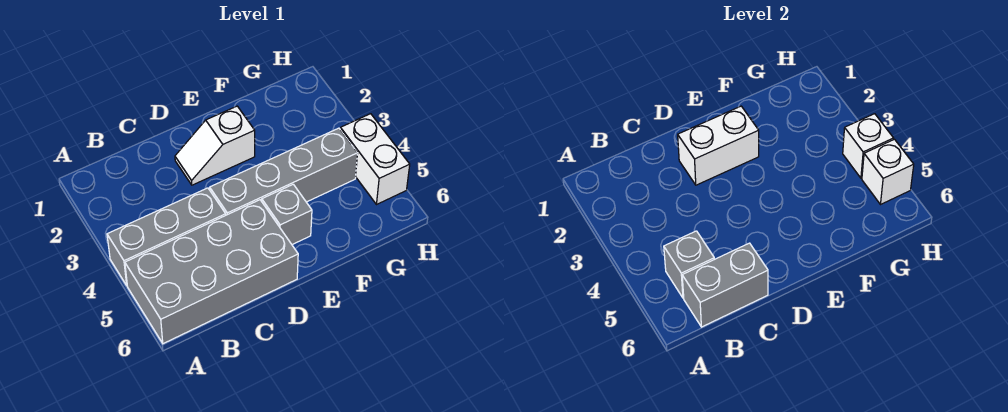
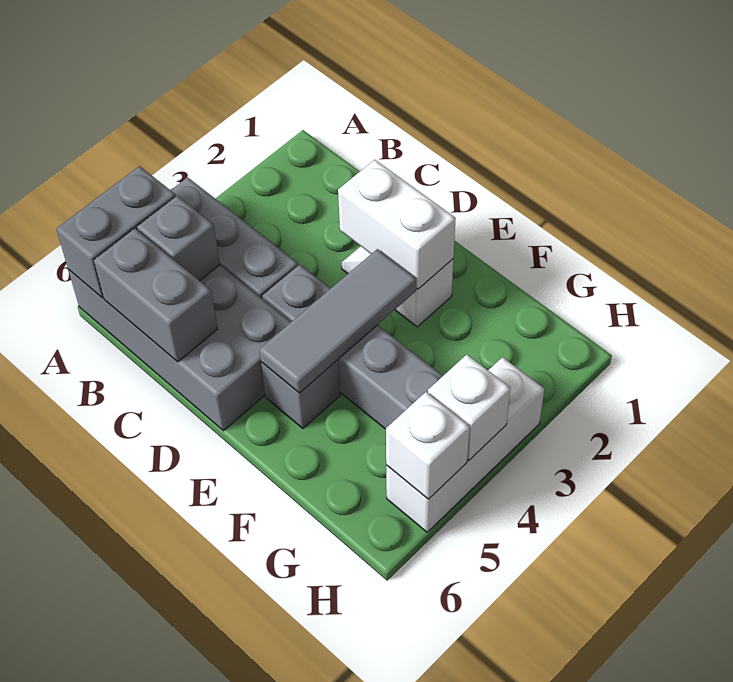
none -> grey 1x2 brick [57,166,176,298]
none -> grey 1x3 tile [259,249,416,393]
white 1x2 brick [340,114,410,204] -> white 1x3 brick [386,357,544,532]

